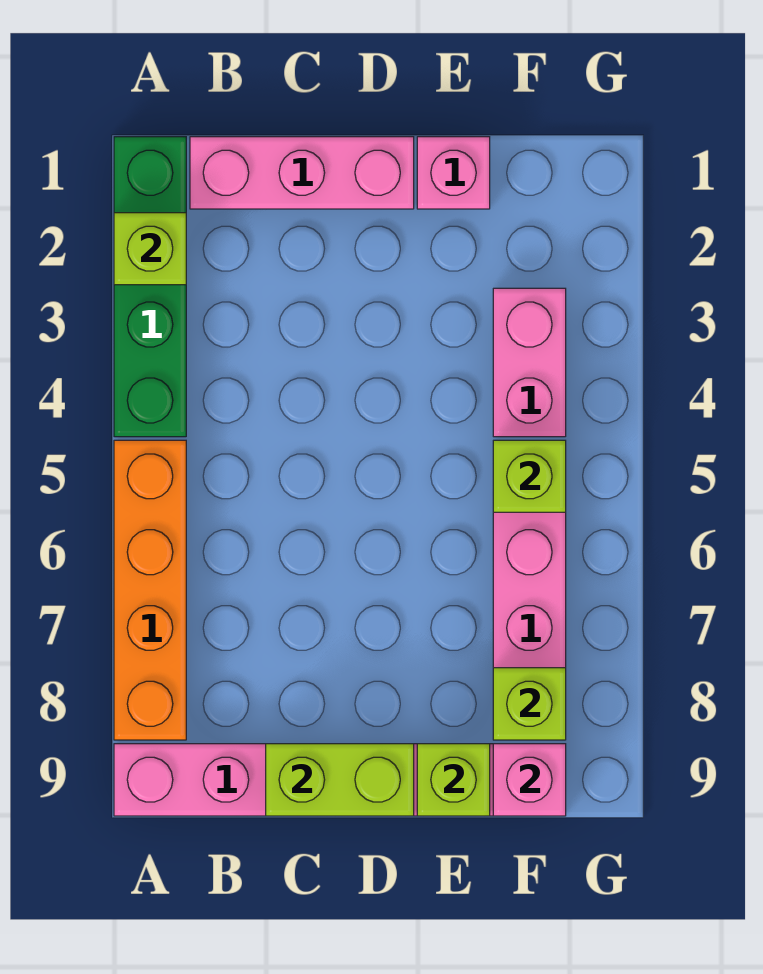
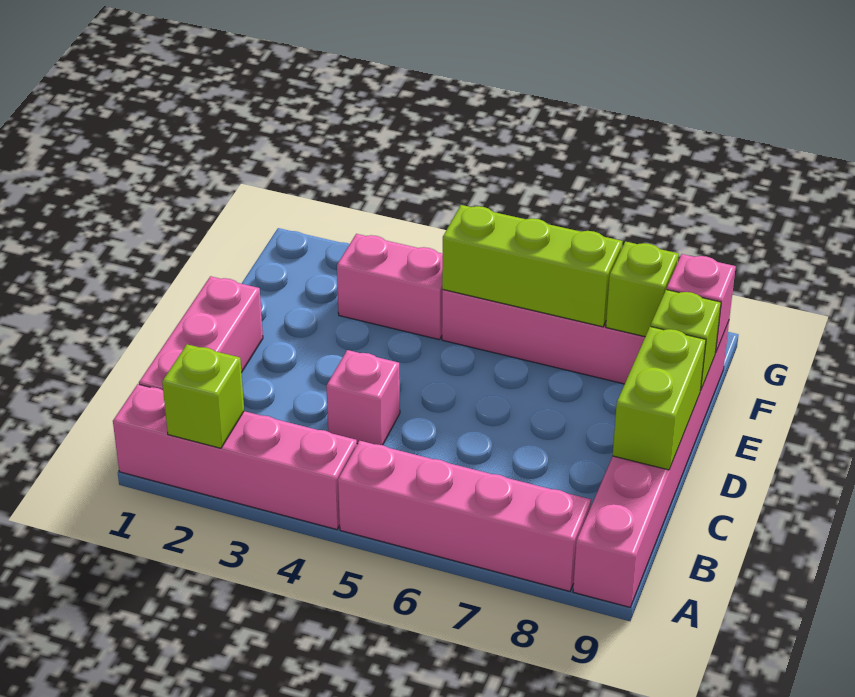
green 1x4 brick [114,137,186,437] -> pink 1x4 brick [113,384,357,530]
orange 1x4 brick [114,440,186,740] -> pink 1x4 brick [338,441,591,591]
pink 1x1 brick [417,137,490,209] -> pink 1x1 brick moved to [326,350,400,445]
lime 1x1 brick [493,440,566,512] -> lime 1x3 brick [442,205,623,327]

